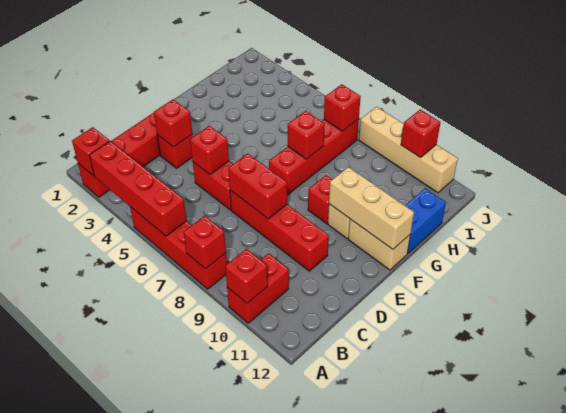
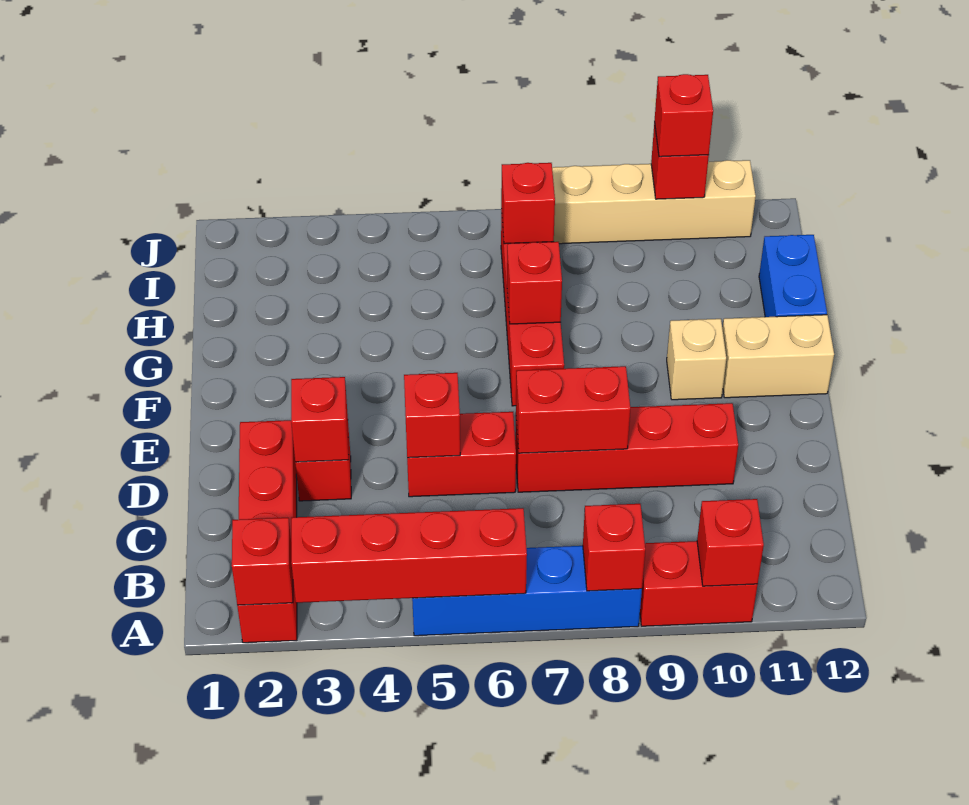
red 1x4 brick [130,207,227,289] -> blue 1x4 brick [412,546,642,636]
red 1x2 brick [227,253,289,323] -> red 1x2 brick turned to [640,541,758,626]
red 1x1 brick [308,175,333,224] -> red 1x1 brick moved to [654,74,713,157]
tan 1x3 brick [329,167,414,249] -> none

